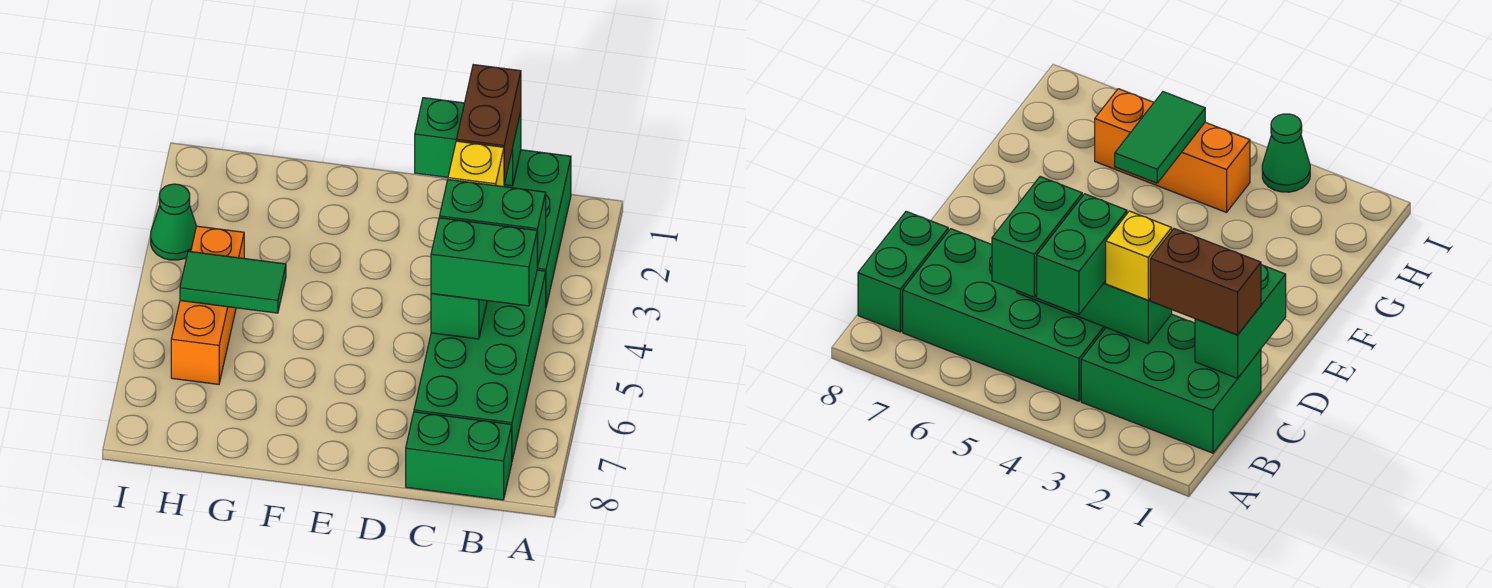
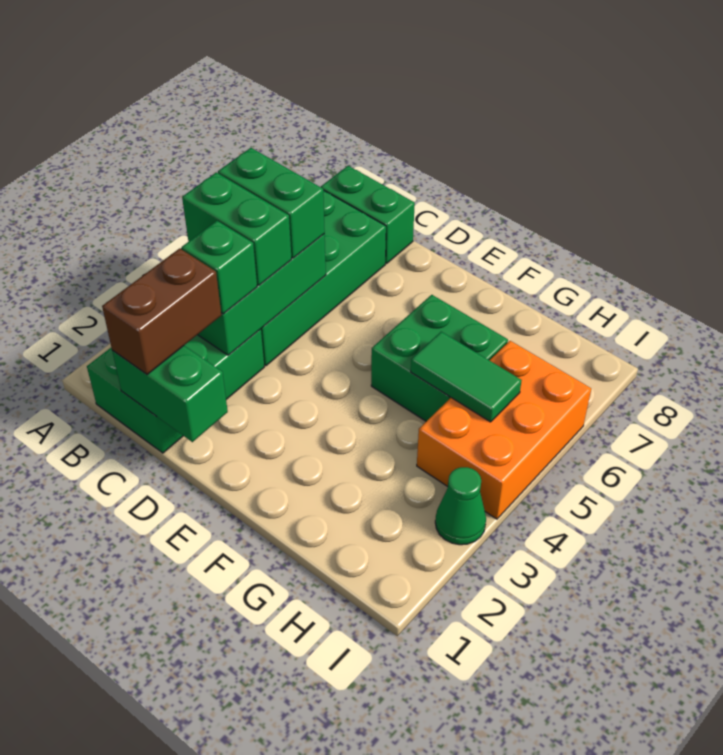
yellow 1x1 brick [448,141,504,187] -> green 1x1 brick [182,221,257,314]
none -> green 2x2 brick [371,295,508,421]
orange 1x3 brick [171,226,244,384] -> orange 2x3 brick [417,341,591,519]

